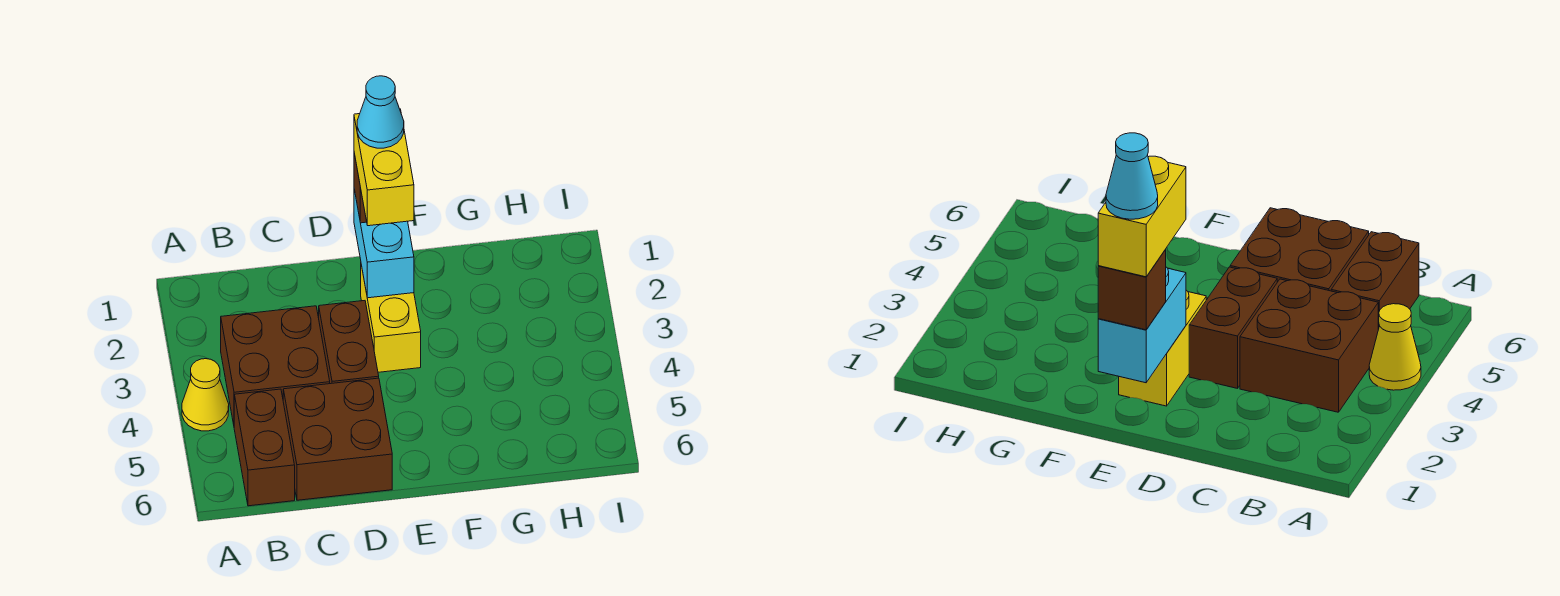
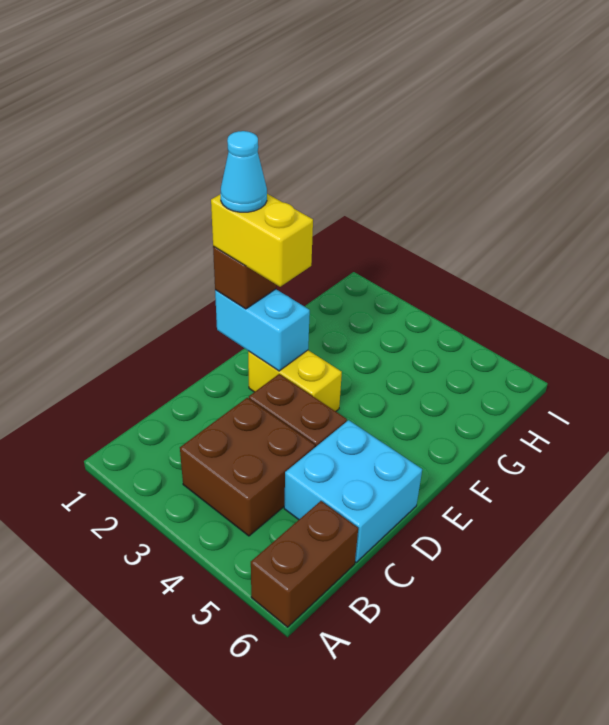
yellow 1x1 cone [182,359,229,431] -> none
brown 1x2 brick [234,389,295,506] -> brown 1x2 brick turned to [251,501,358,627]
brown 2x2 brick [283,378,392,500] -> cyan 2x2 brick [284,420,422,562]

